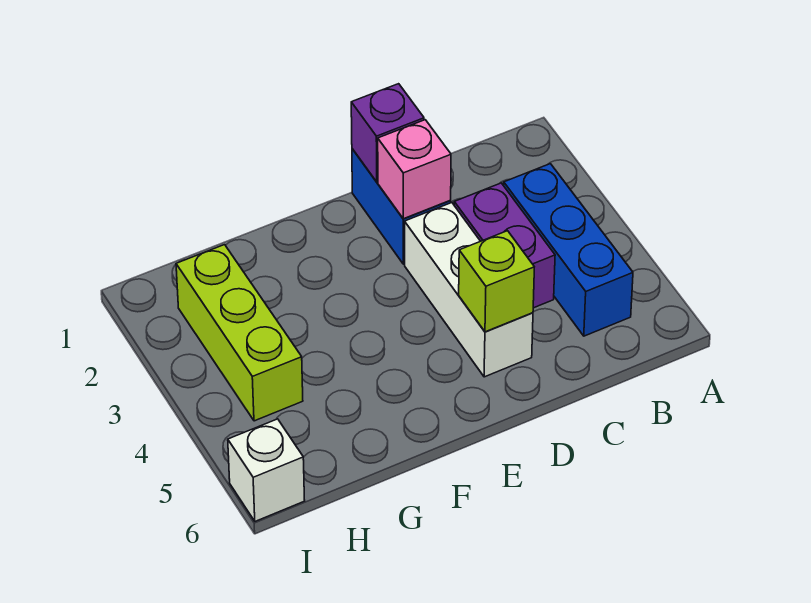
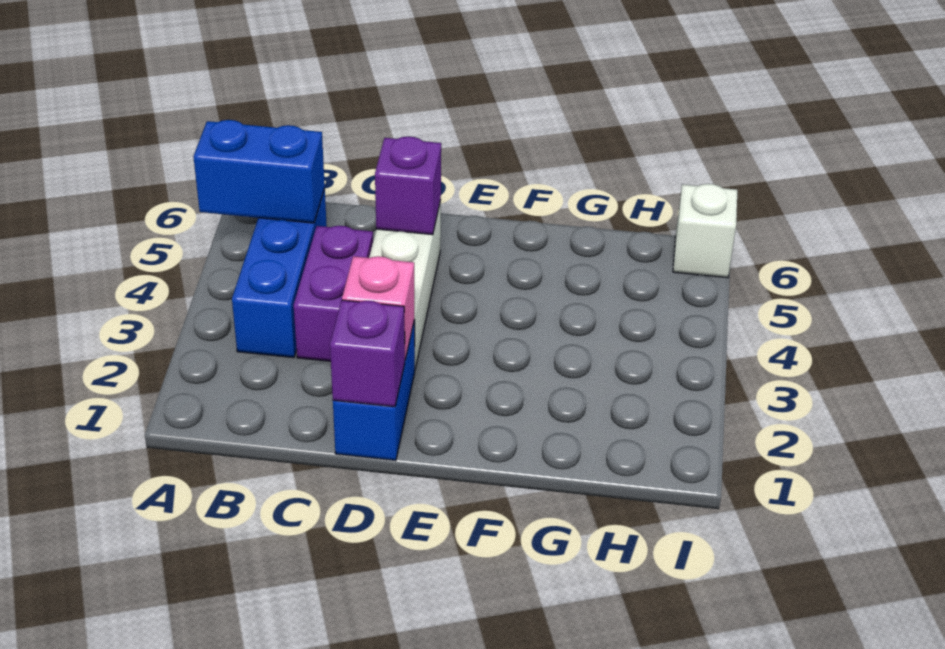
none -> blue 1x2 brick [193,120,325,223]
lime 1x1 brick [459,231,534,332] -> purple 1x1 brick [375,136,441,235]
lime 1x3 brick [176,245,303,421] -> none

